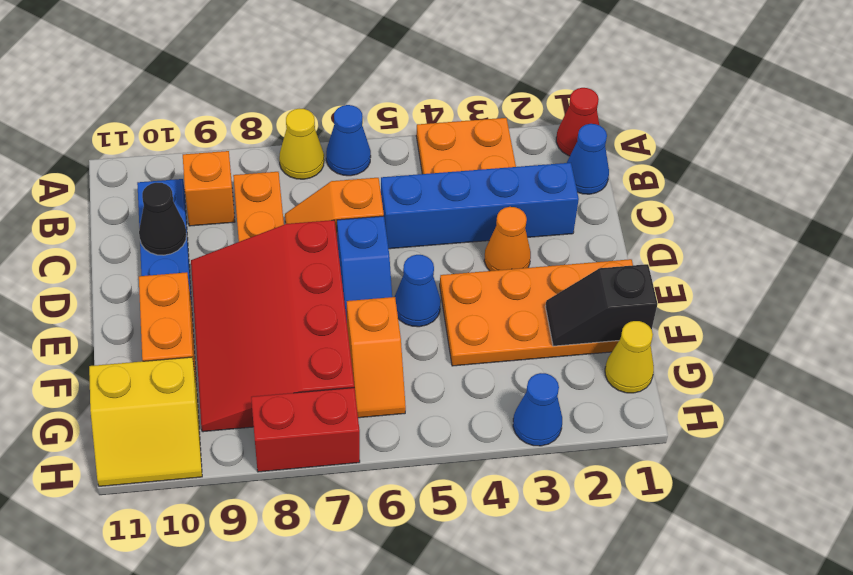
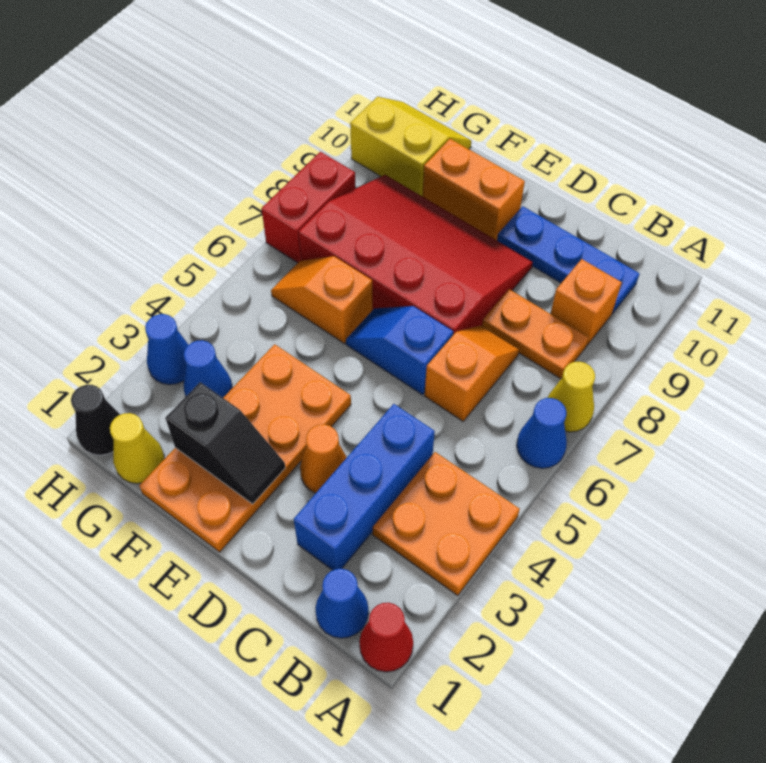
blue 1x4 brick [381,163,579,249] -> blue 1x3 brick [294,404,435,570]
black 1x1 cone [139,183,187,255] -> black 1x1 cone moved to [71,385,120,455]
blue 1x1 cone [395,255,441,327] -> blue 1x1 cone moved to [184,340,232,398]
black 1x2 slope [545,264,657,346] -> black 1x2 slope turned to [165,382,285,504]
yellow 2x2 slope [89,357,202,486] -> yellow 2x2 slope turned to [350,97,471,196]

